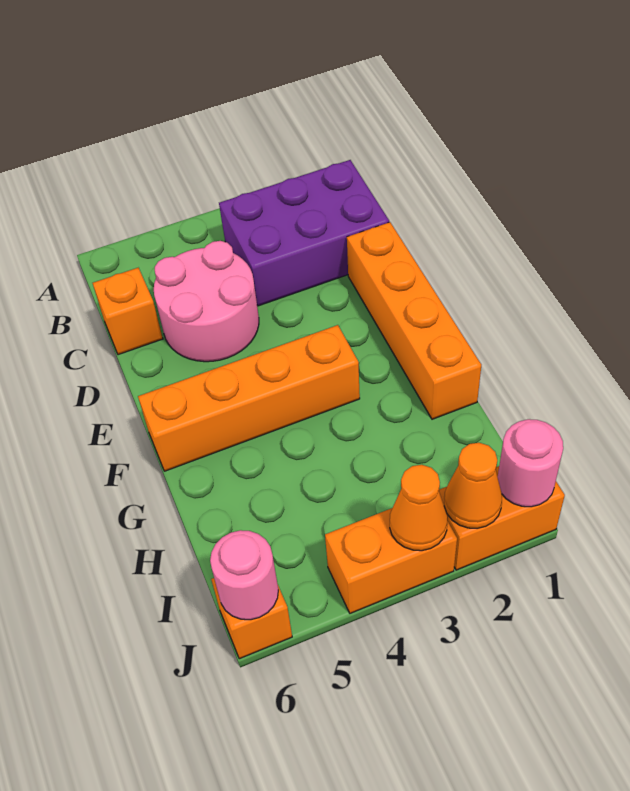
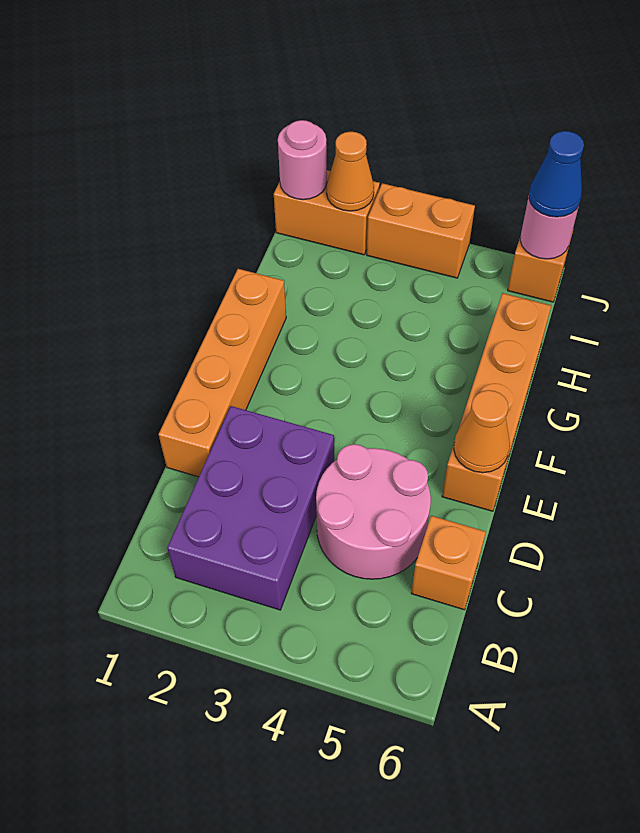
purple 2x3 brick [219,160,389,306] -> purple 2x3 brick turned to [167,406,334,610]
orange 1x4 brick [138,325,360,471] -> orange 1x4 brick turned to [442,293,551,511]
orange 1x1 cone [390,465,448,551] -> orange 1x1 cone moved to [454,390,510,473]
none -> blue 1x1 cone [529,131,584,217]

